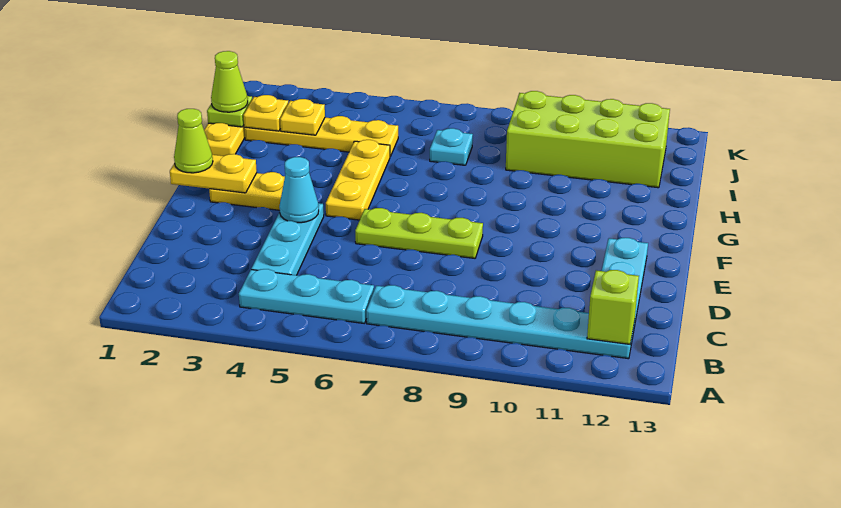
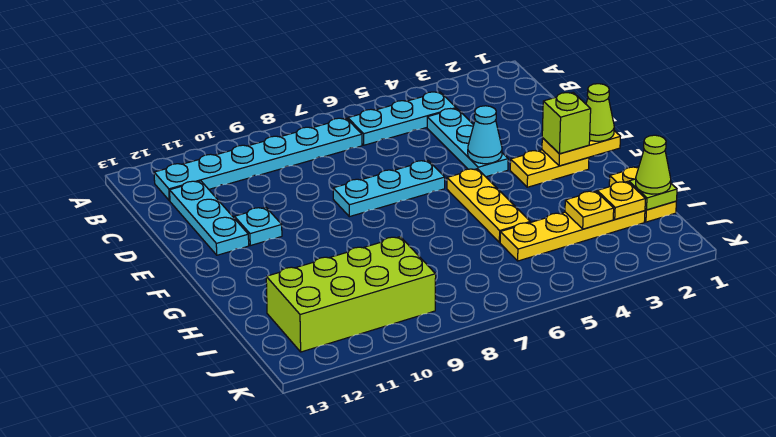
lime 1x1 brick [587,270,639,344] -> lime 1x1 brick moved to [542,93,591,154]
lime 1x3 plate [355,208,483,258] -> cyan 1x3 plate [333,161,445,217]
cyan 1x1 plate [430,128,473,165] -> cyan 1x1 plate moved to [234,207,282,246]

